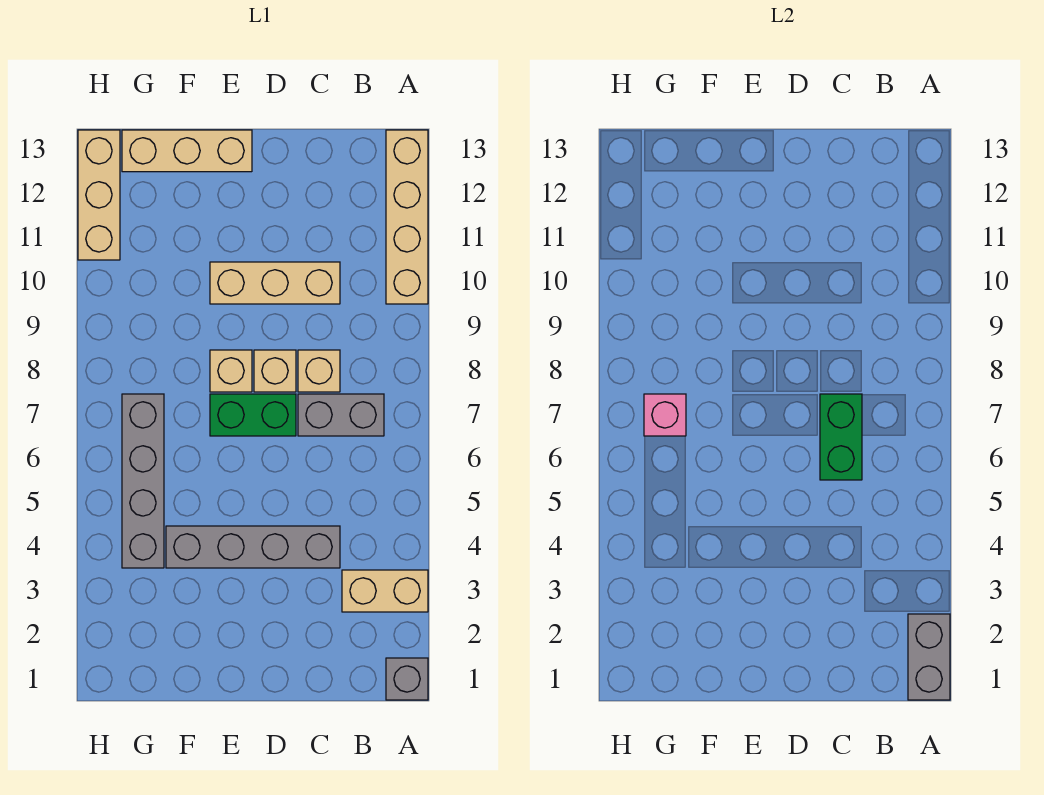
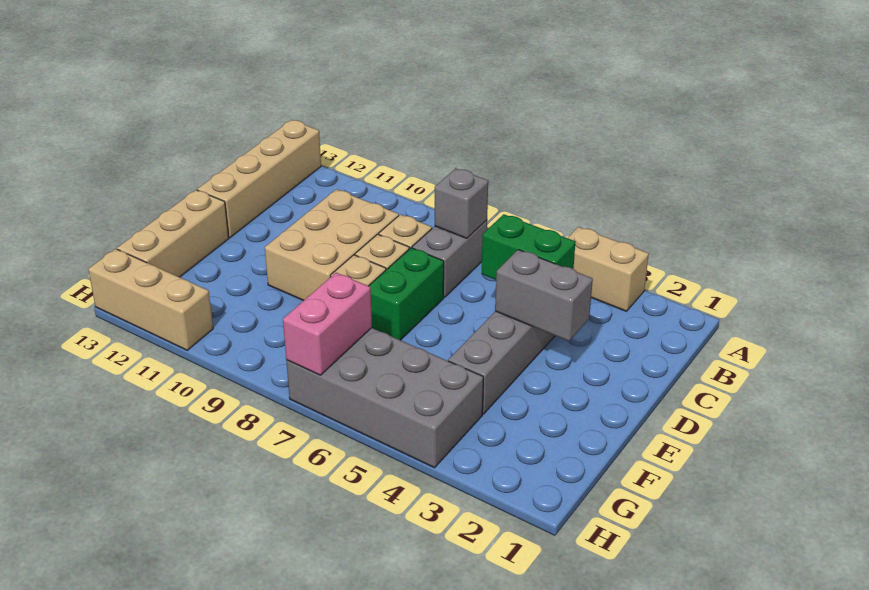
grey 1x1 brick [386,658,428,700] -> grey 1x1 brick moved to [435,168,488,238]
grey 1x2 brick [908,614,950,700] -> grey 1x2 brick moved to [495,250,593,341]
tan 1x2 brick [342,570,428,612] -> tan 1x2 brick turned to [568,227,649,311]
tan 1x4 brick [386,130,428,304] -> tan 1x4 brick turned to [197,120,321,238]
green 1x2 brick [820,394,862,480] -> green 1x2 brick moved to [481,214,575,280]
tan 1x3 brick [210,262,340,304] -> tan 2x3 brick [265,189,399,301]
grey 1x4 brick [122,394,164,568] -> grey 2x4 brick [286,328,483,468]
pink 1x1 brick [644,394,686,436] -> pink 1x2 brick [283,273,372,375]

